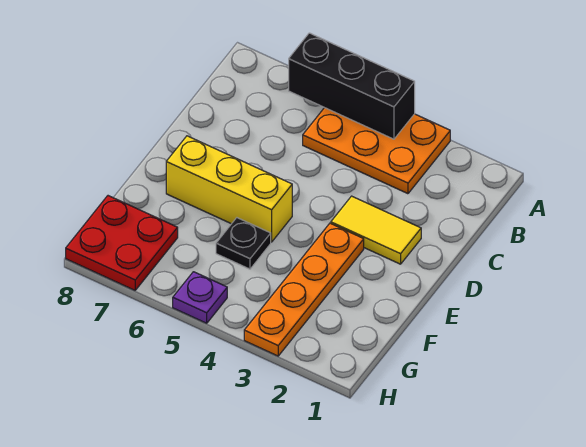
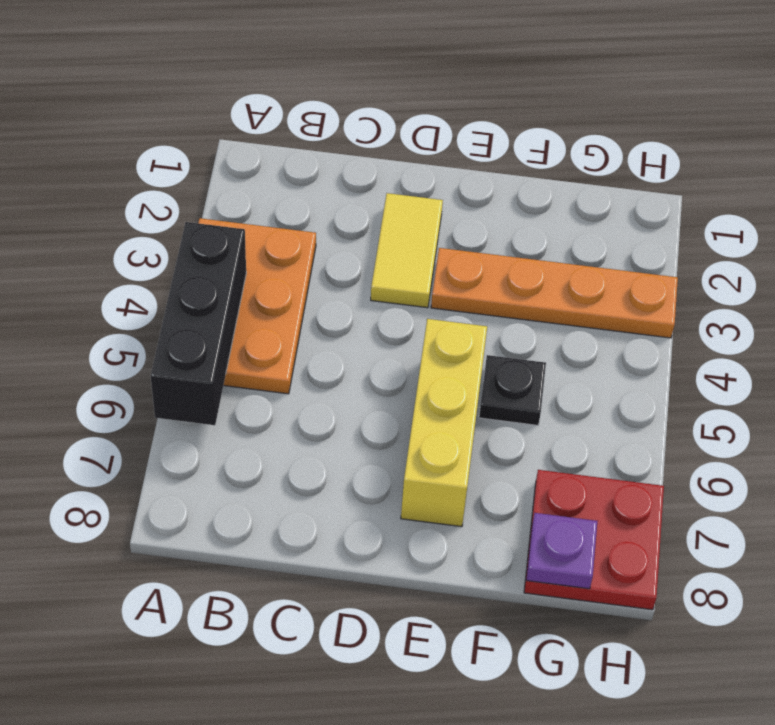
purple 1x1 plate [173,272,227,323] -> purple 1x1 plate moved to [526,513,597,589]

